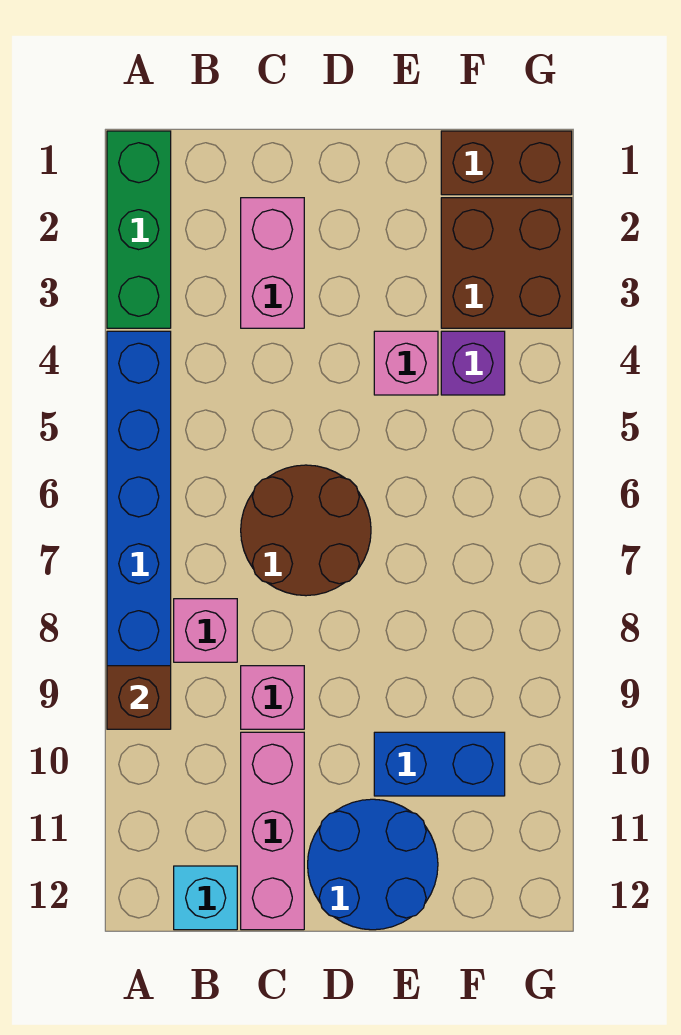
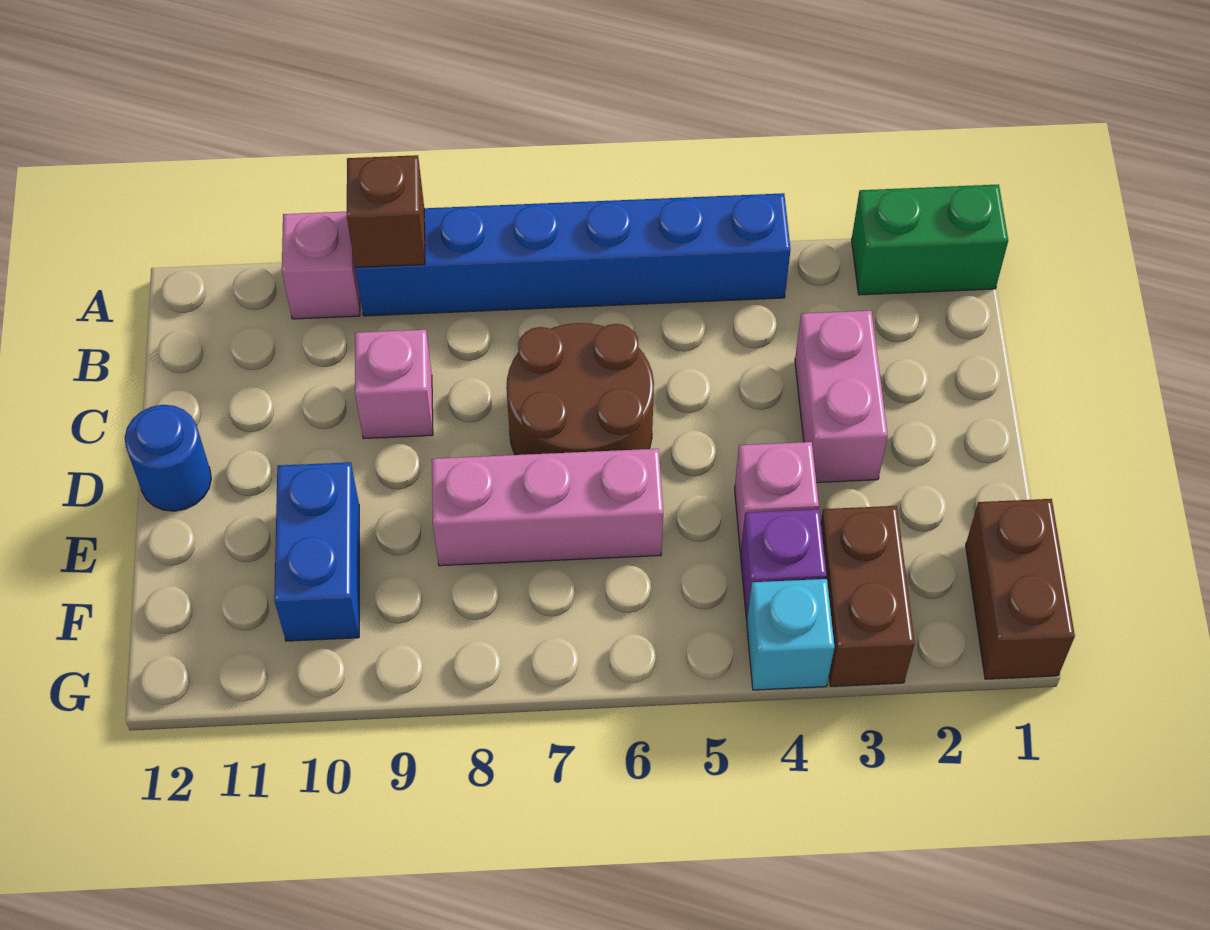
green 1x3 brick [107,131,171,328] -> green 1x2 brick [852,184,1008,295]
pink 1x1 brick [174,599,237,662] -> pink 1x1 brick moved to [282,212,360,319]
cyan 1x1 brick [174,866,237,930] -> cyan 1x1 brick moved to [747,579,835,690]
pink 1x2 brick [241,198,304,328] -> pink 1x2 brick turned to [795,311,888,483]
pink 1x3 brick [241,732,304,930] -> pink 1x3 brick moved to [432,449,663,566]
blue 2x2 round brick [308,799,438,930] -> blue 1x1 round brick [125,405,211,511]
brown 2x2 brick [441,198,572,328] -> brown 1x2 brick [821,506,915,686]

